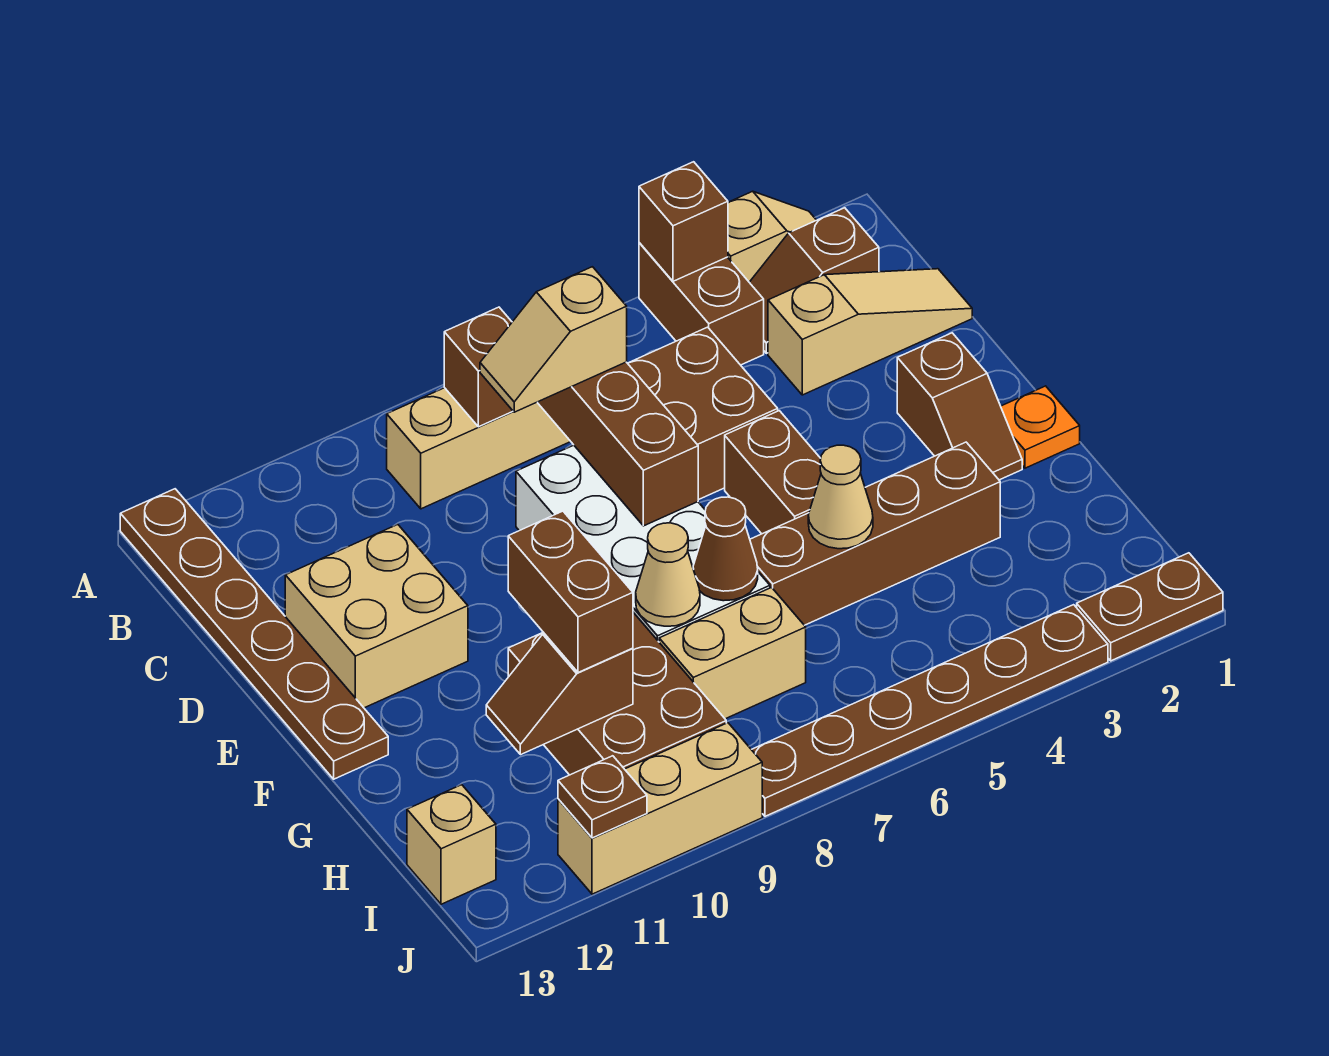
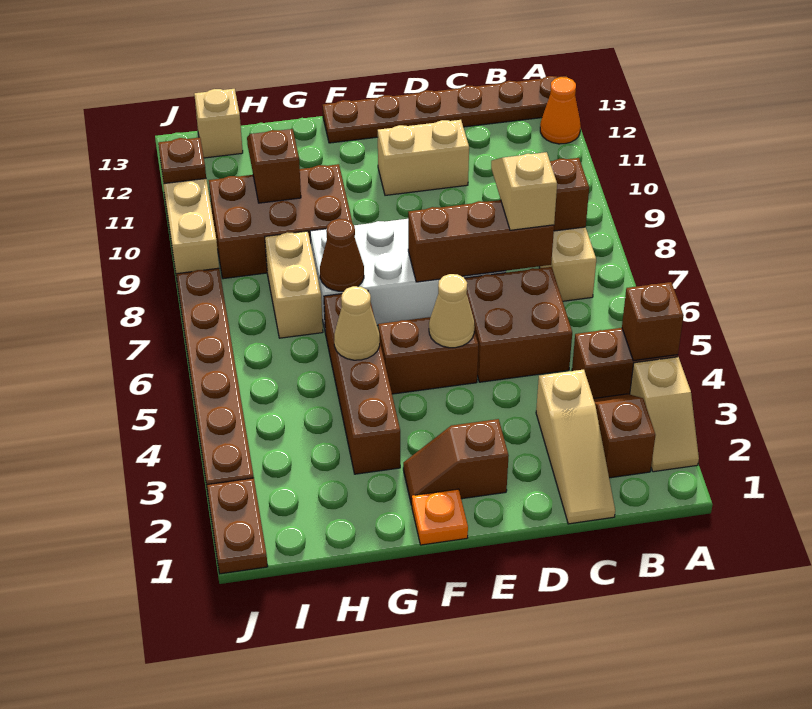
none -> orange 1x1 cone [540,77,581,144]
tan 2x2 brick [285,524,468,708] -> tan 1x2 brick [378,120,469,195]
tan 1x1 cone [636,523,700,626] -> tan 1x1 cone moved to [429,274,475,348]
brown 1x2 brick [508,511,633,673] -> none

